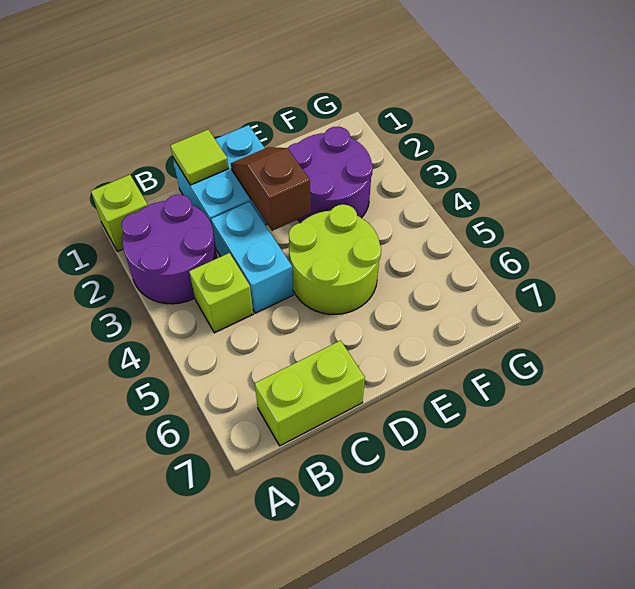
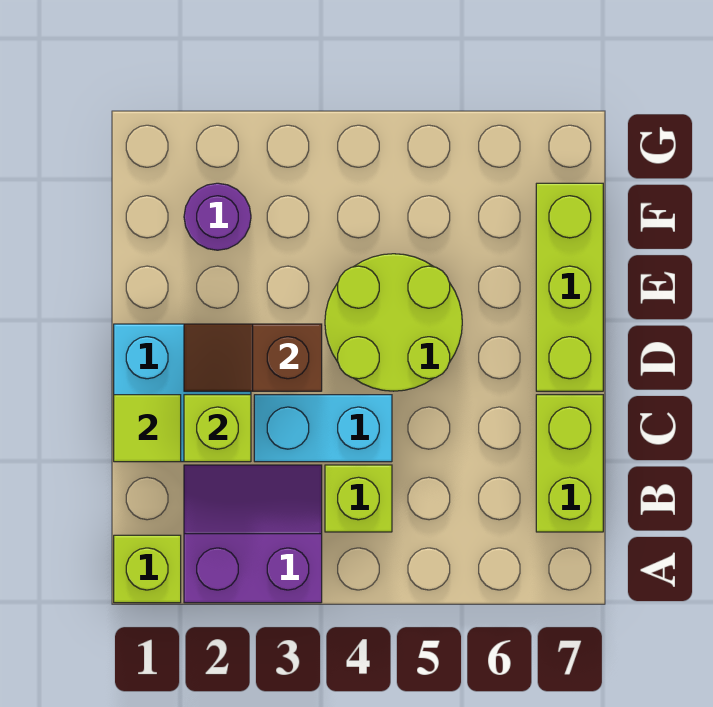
purple 2x2 round brick [121,195,217,304] -> purple 2x2 slope [184,465,322,603]
none -> lime 1x1 brick [184,395,251,462]
none -> lime 1x3 brick [536,183,603,391]
purple 2x2 round brick [288,127,373,222] -> purple 1x1 round brick [184,183,251,250]

